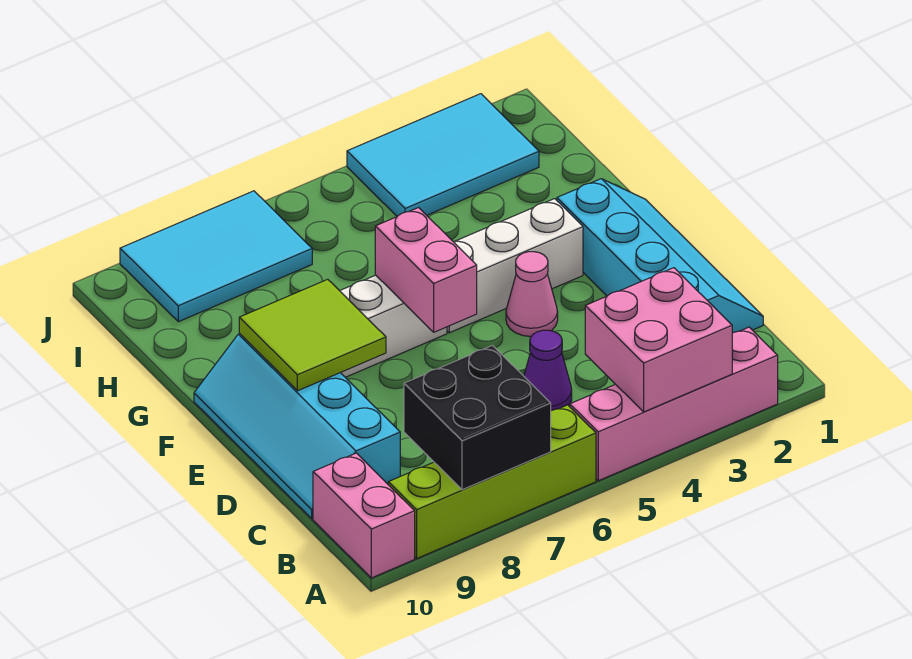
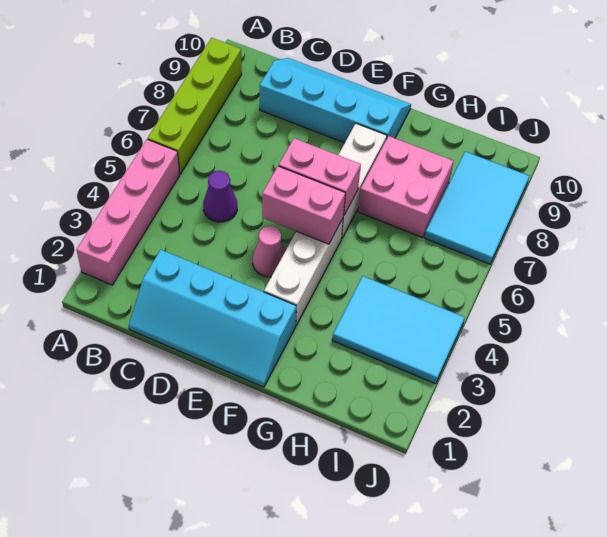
pink 2x2 brick [585,268,732,412] -> pink 2x2 brick moved to [358,136,453,238]
black 2x2 brick [404,345,551,490] -> none
pink 1x2 brick [313,453,415,578] -> pink 1x2 brick moved to [262,166,345,244]
lime 2x2 tile [239,279,386,391] -> none
cyan 2x3 tile [347,94,539,216] -> cyan 2x3 tile turned to [332,276,465,384]

